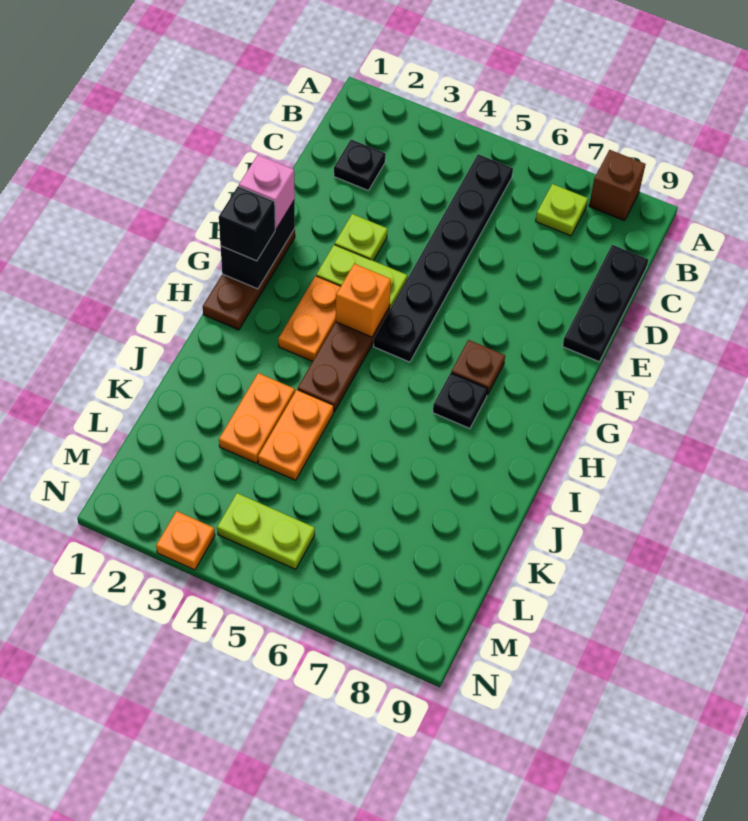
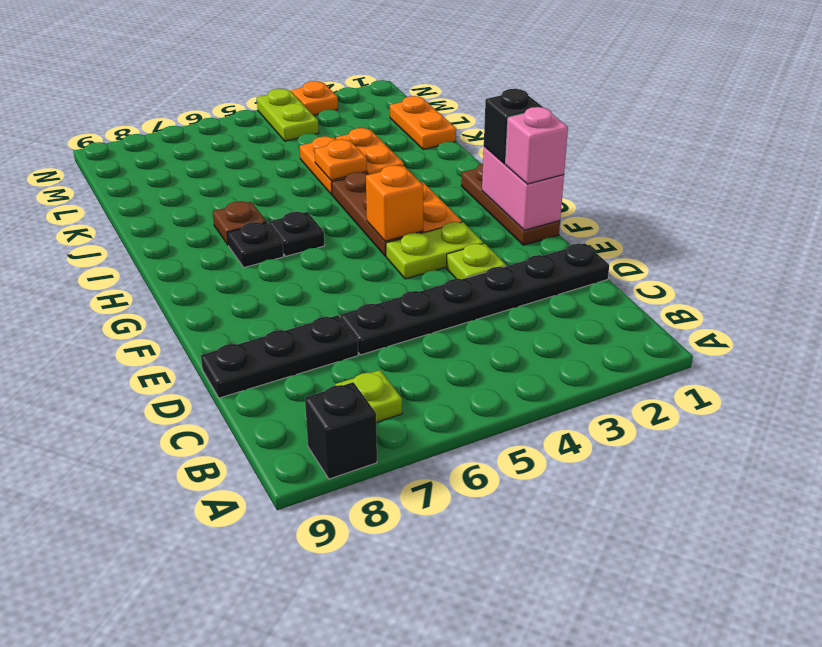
brown 1x1 brick [589,150,646,221] -> black 1x1 brick [305,382,377,479]
black 1x6 plate [374,154,513,362] -> black 1x6 plate turned to [340,243,609,355]
black 1x1 plate [334,140,386,191] -> black 1x1 plate moved to [269,212,325,256]
black 1x3 plate [563,245,648,362] -> black 1x3 plate turned to [201,315,358,398]
black 1x2 brick [221,200,295,289] -> pink 1x2 brick [482,147,564,230]
brown 1x1 plate [451,340,505,395] -> brown 1x1 plate moved to [213,201,266,245]
none -> orange 1x1 plate [314,139,367,180]
none -> orange 1x2 plate [390,96,456,150]
lime 1x2 plate [217,493,315,569] -> lime 1x2 plate turned to [257,89,319,141]

